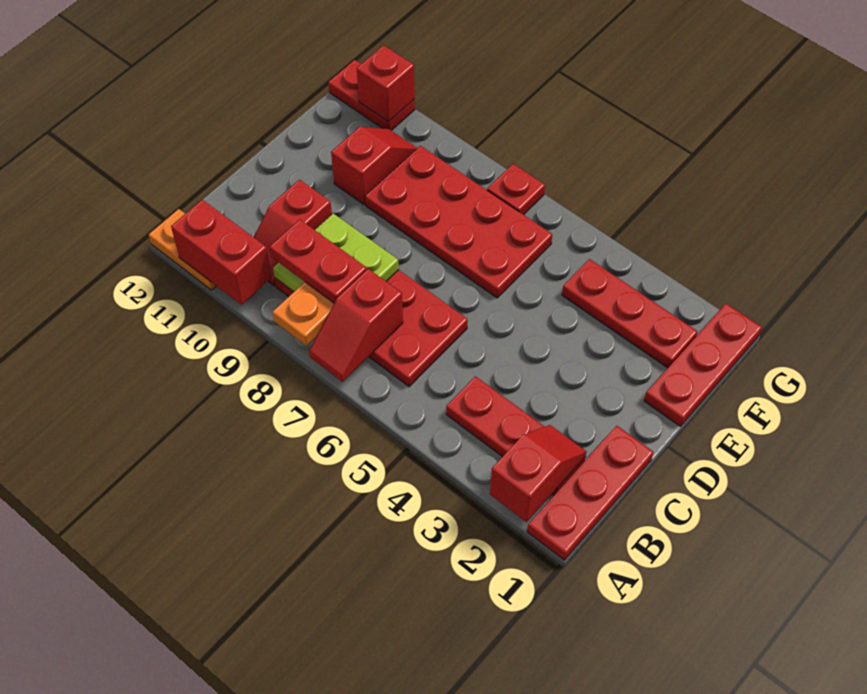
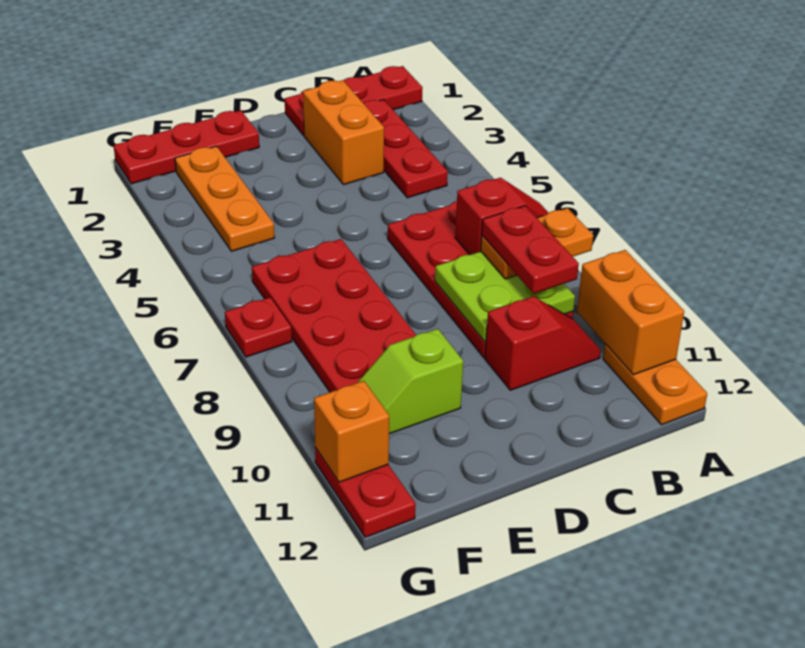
red 1x2 slope [490,425,586,522] -> none
red 1x2 brick [171,200,272,305] -> orange 1x2 brick [577,250,684,375]
none -> orange 1x2 brick [303,80,384,185]
red 1x2 slope [331,127,417,205] -> lime 1x2 slope [357,329,463,434]
red 1x3 plate [562,259,698,368] -> orange 1x3 plate [175,146,275,251]
red 1x1 brick [357,45,415,122] -> orange 1x1 brick [314,381,389,482]

